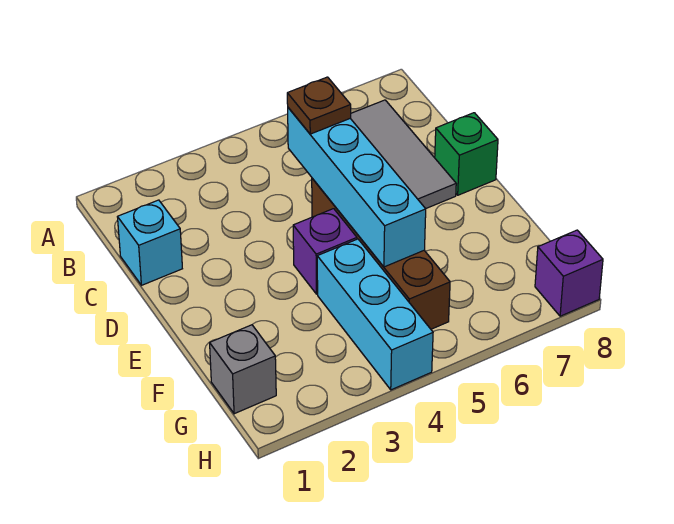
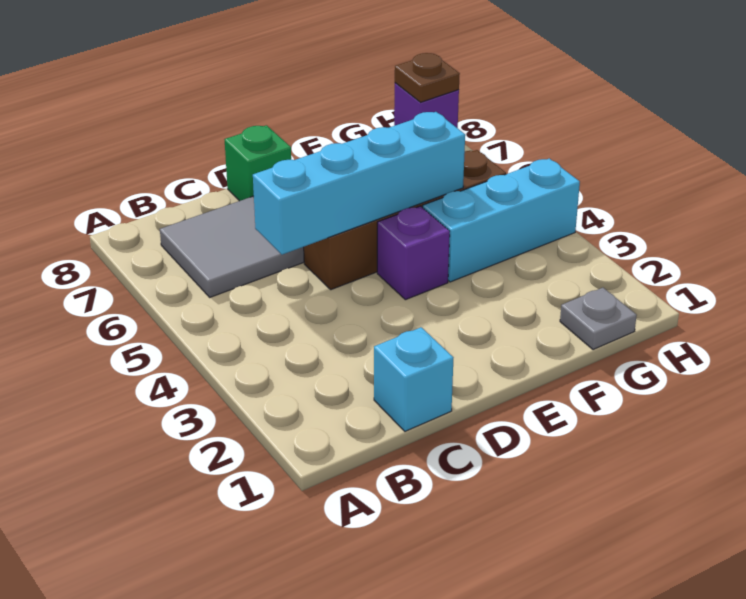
brown 1x1 plate [287,77,351,134] -> brown 1x1 plate moved to [395,53,460,102]
grey 1x1 brick [210,325,276,414] -> grey 1x1 plate [560,288,637,350]

